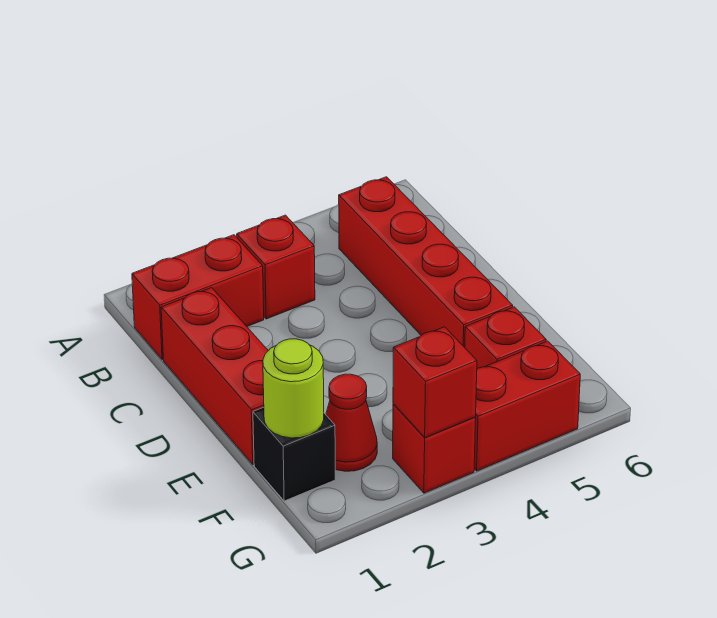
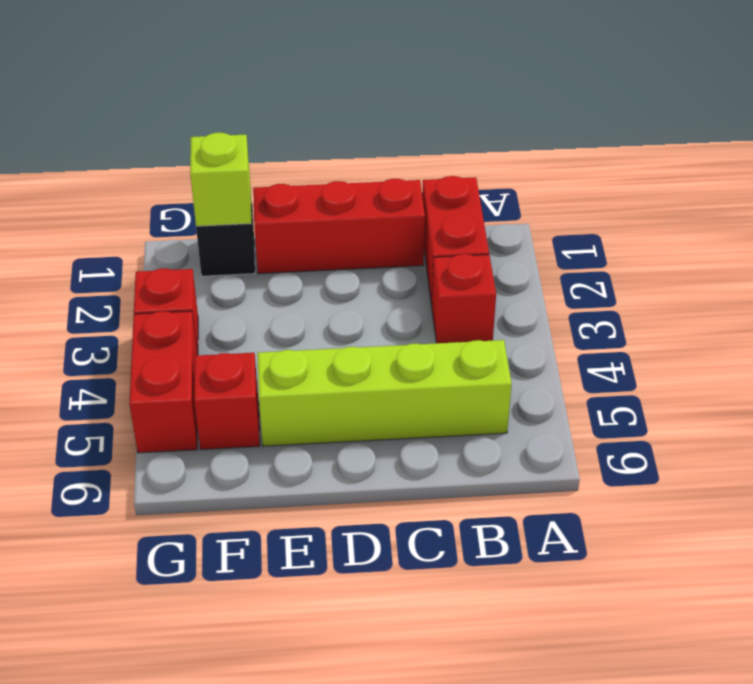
red 1x4 brick [339,177,513,347] -> lime 1x4 brick [258,340,512,446]
lime 1x1 round brick [263,339,324,438] -> lime 1x1 brick [190,133,251,226]
red 1x1 cone [326,374,377,471] -> none
red 1x1 brick [393,327,477,438] -> none

